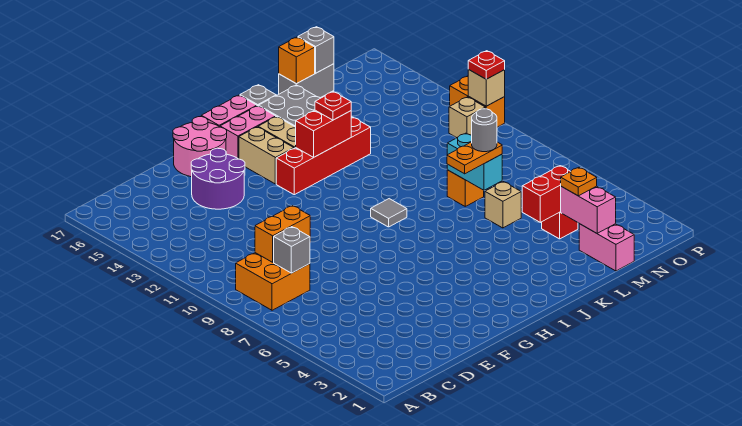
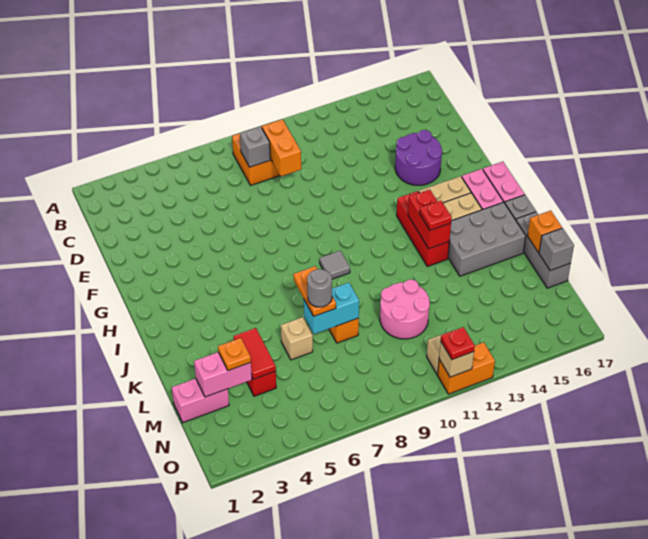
pink 2x2 round brick [173,117,227,177] -> pink 2x2 round brick moved to [380,279,430,339]
red 1x4 brick [276,117,371,195] -> red 1x3 brick [397,191,449,266]
red 1x2 brick [522,166,570,223] -> red 1x2 tile [234,328,276,379]
grey 1x2 brick [279,64,334,98] -> grey 1x3 brick [516,212,571,288]

